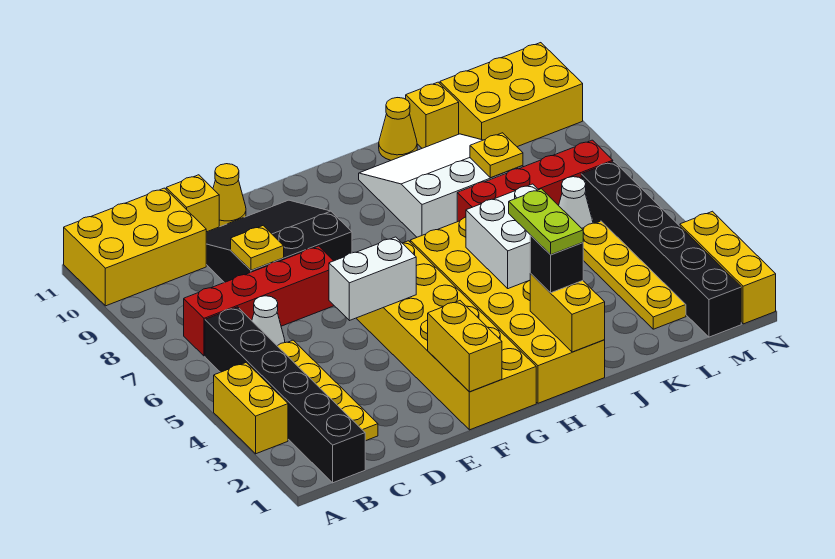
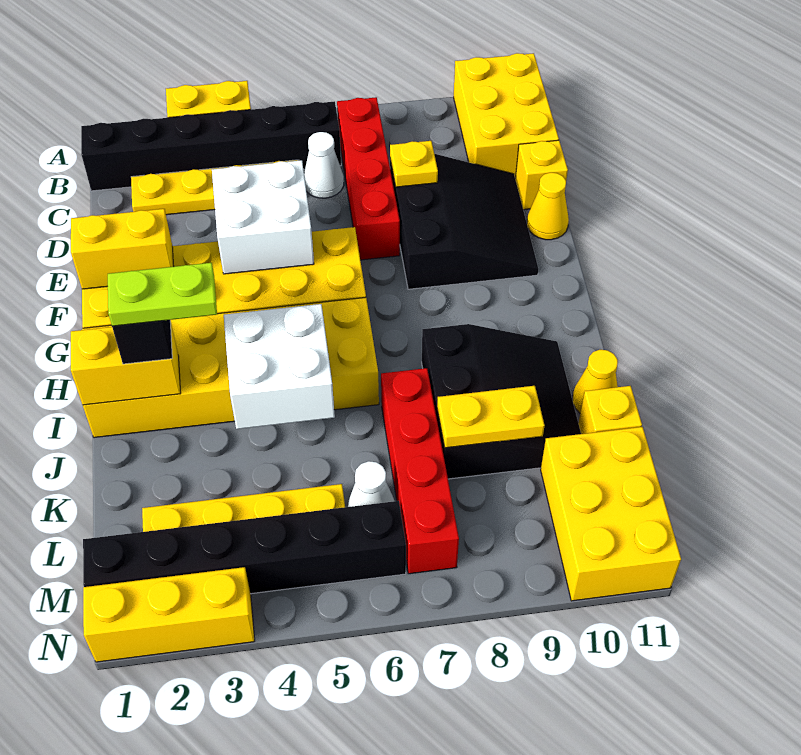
white 1x2 brick [329,237,416,321] -> white 2x2 brick [212,160,314,274]
white 3x3 slope [359,134,523,237] -> black 3x3 slope [422,324,581,479]
yellow 1x1 plate [470,133,523,178] -> yellow 1x2 plate [437,386,545,448]

